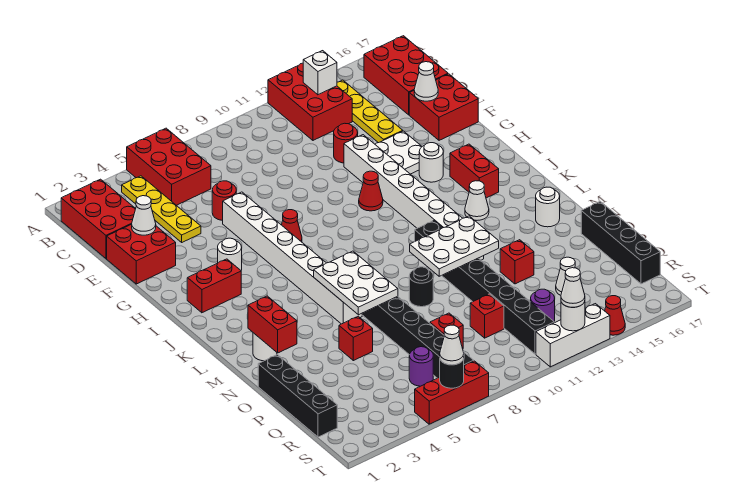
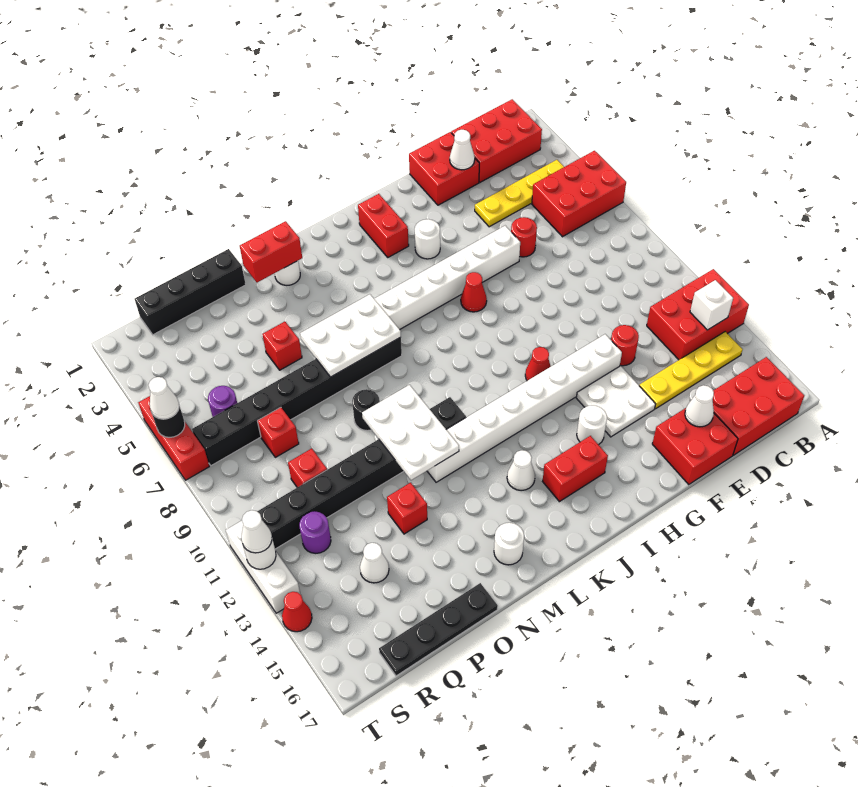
black 1x4 brick [581,201,660,284] -> black 1x4 plate [379,583,498,676]

